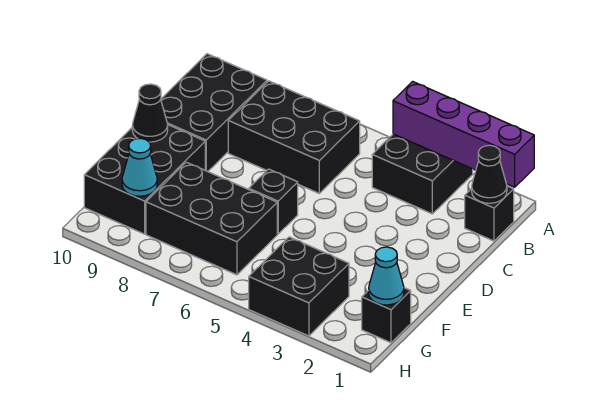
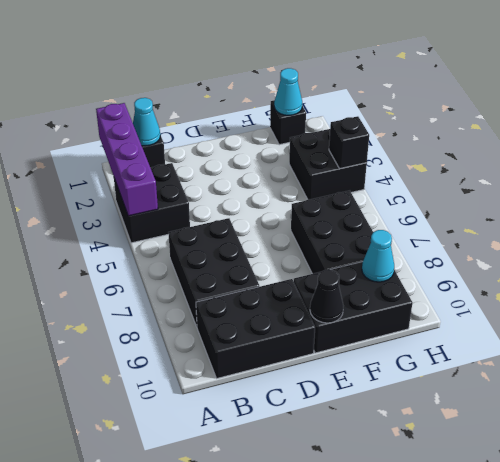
black 1x1 cone [472,145,507,203] -> cyan 1x1 cone [133,98,160,146]
black 1x1 brick [249,169,298,234] -> black 1x1 brick moved to [329,116,369,169]

